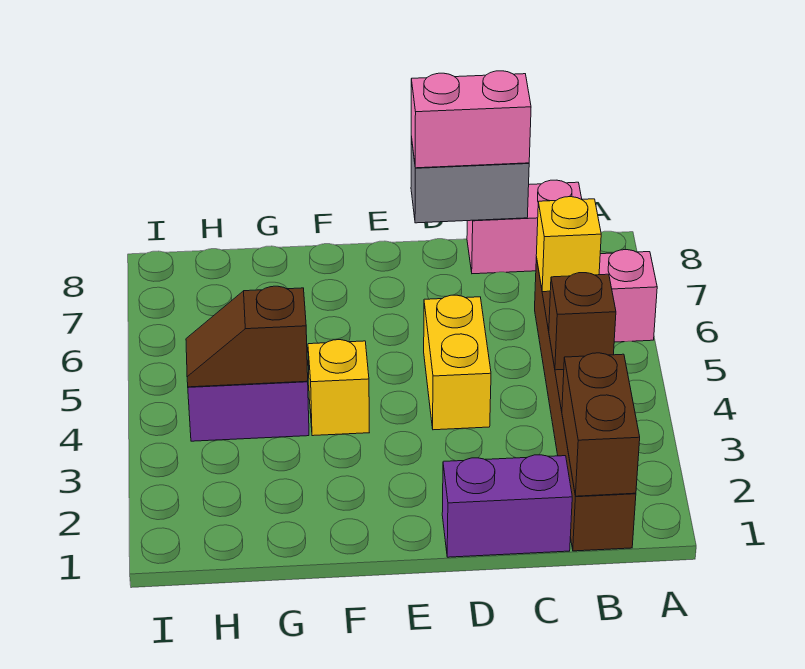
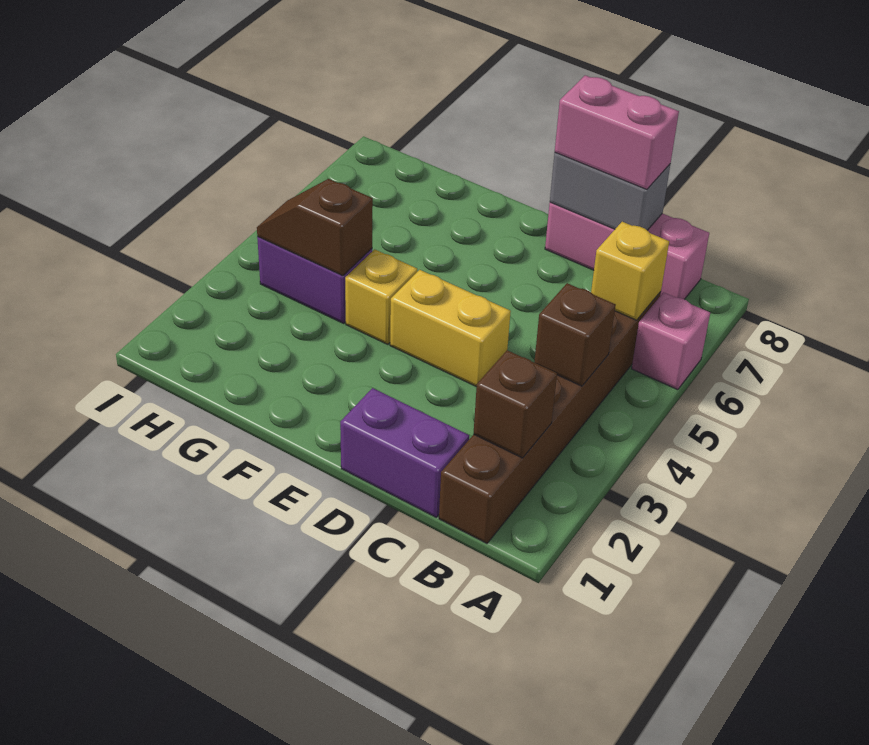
brown 1x2 brick [562,353,640,496] -> brown 1x1 brick [474,350,557,458]
pink 1x2 brick [467,180,582,274] -> pink 1x3 brick [545,202,709,299]
yellow 1x2 brick [424,295,491,430] -> yellow 1x2 brick turned to [390,270,511,387]

